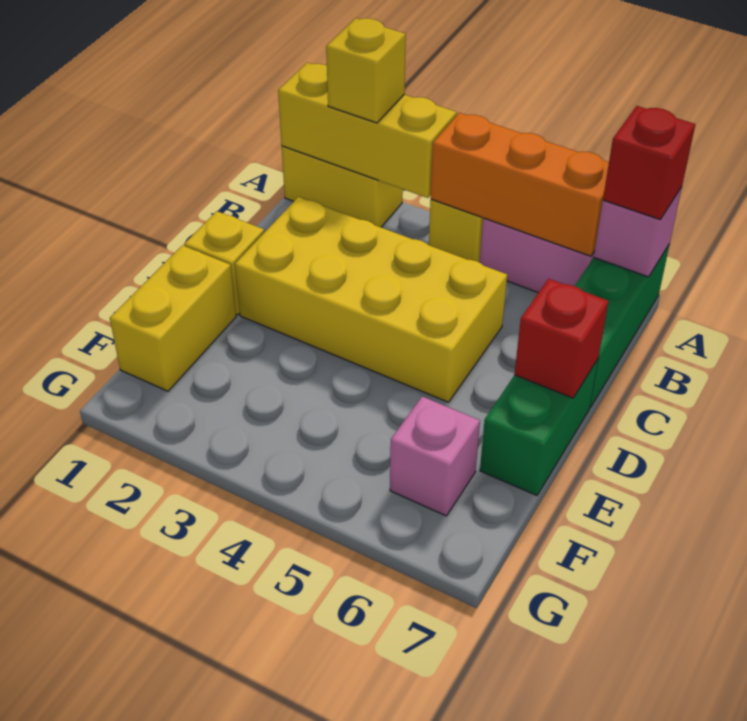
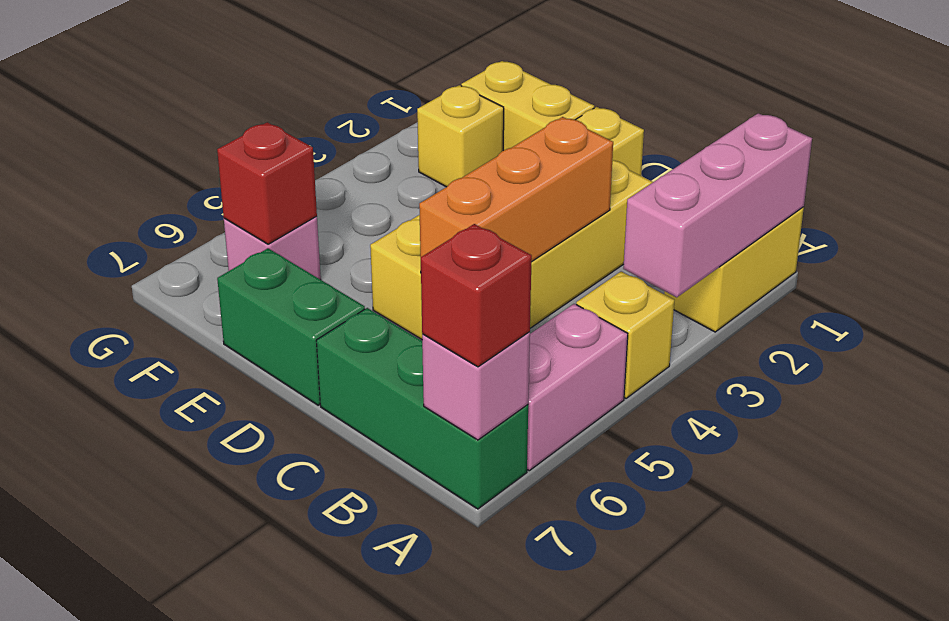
yellow 1x3 brick [278,63,457,198] -> pink 1x3 brick [623,113,812,297]
yellow 1x1 brick [326,18,406,123] -> yellow 1x1 brick moved to [417,85,504,187]
orange 1x3 brick [431,113,609,256] -> orange 1x3 brick moved to [419,117,613,262]
red 1x1 brick [514,279,609,398] -> red 1x1 brick moved to [217,122,317,244]

